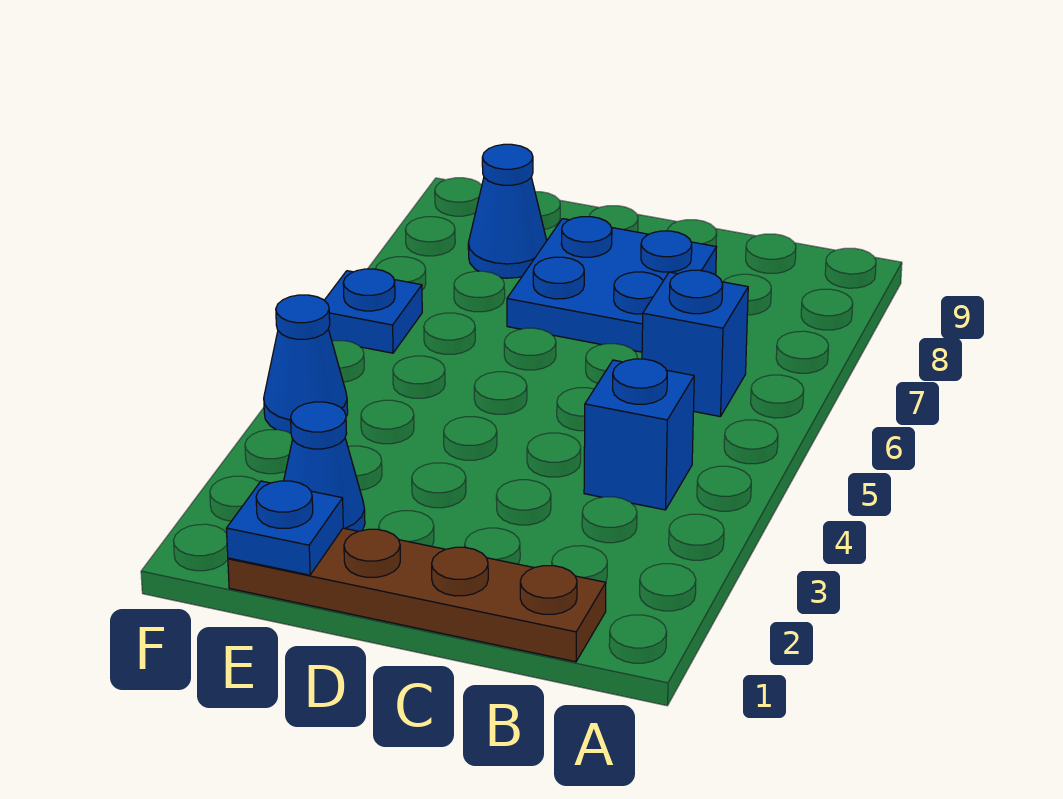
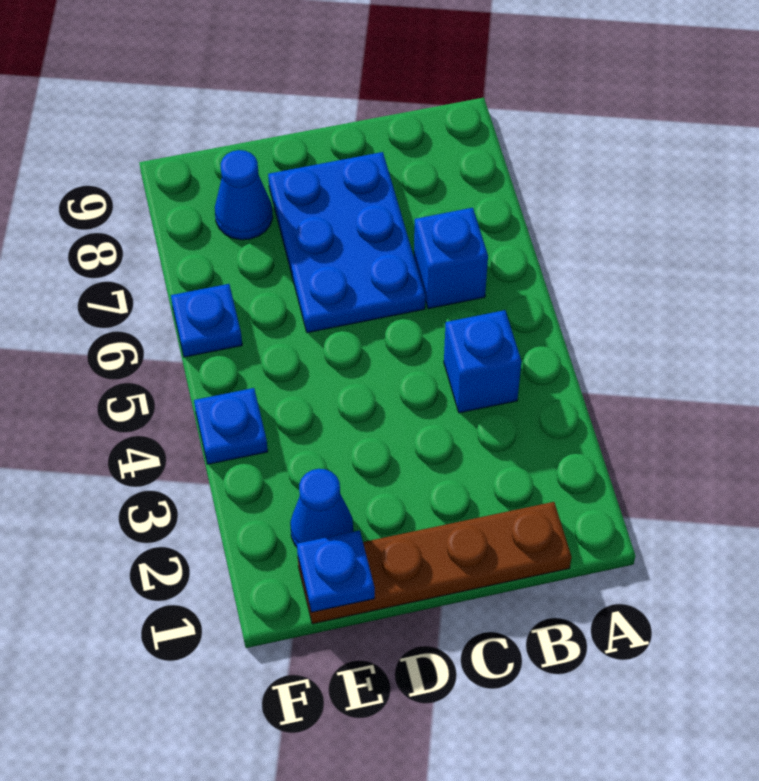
blue 2x2 plate [507,217,716,352] -> blue 2x3 plate [268,152,425,333]
blue 1x1 cone [264,295,348,433] -> blue 1x1 plate [194,388,268,464]

